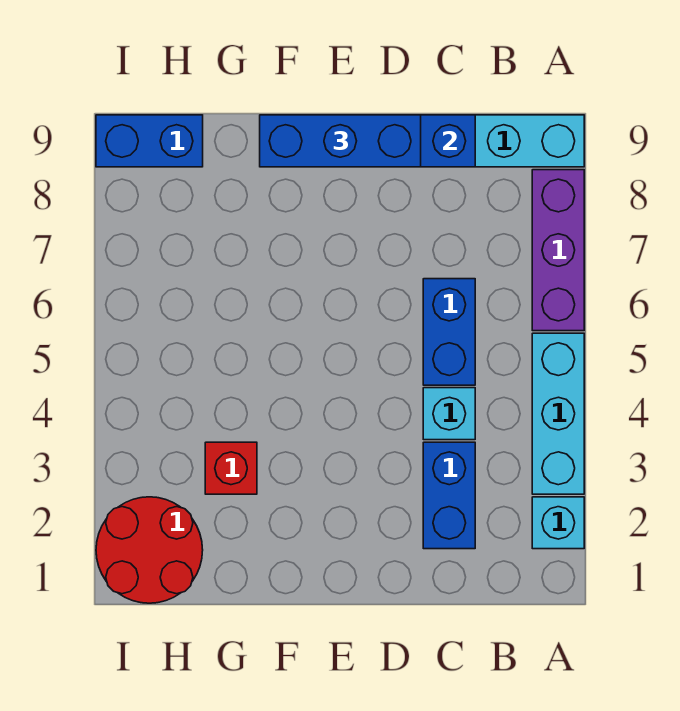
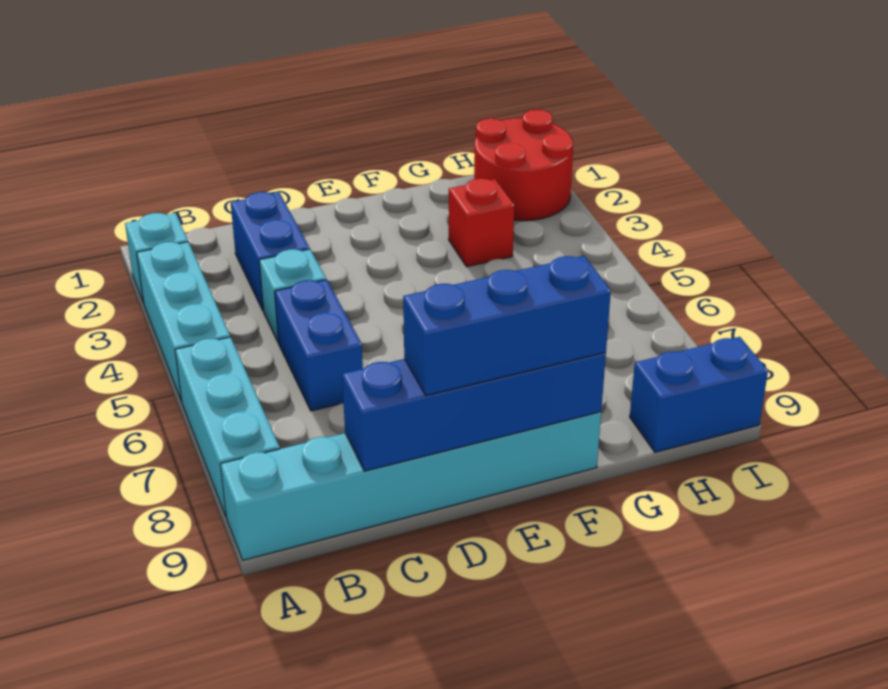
purple 1x3 brick [532,170,584,331] -> cyan 1x3 brick [175,337,280,516]

